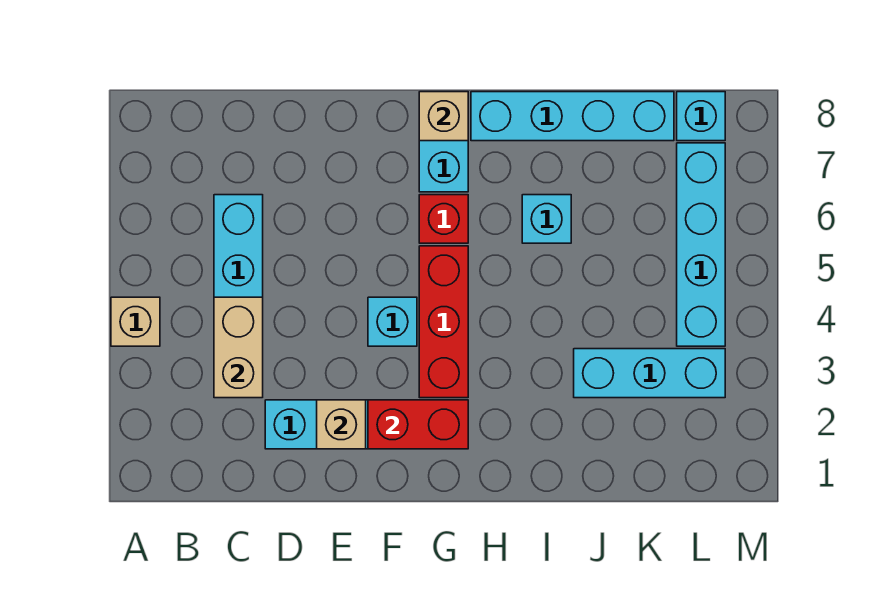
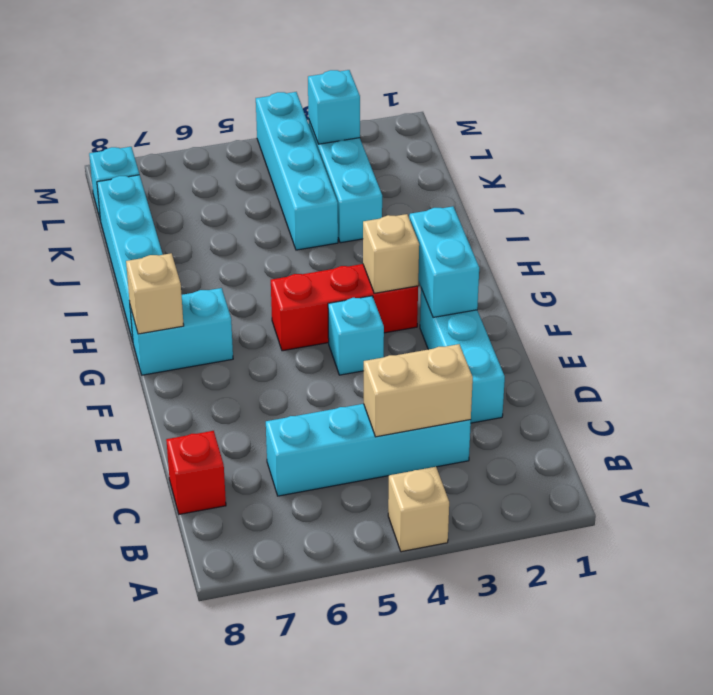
tan 1x1 brick [317,400,366,449] -> tan 1x1 brick moved to [363,214,419,293]
red 1x2 brick [368,400,468,449] -> cyan 1x2 brick [409,206,479,317]
red 1x1 brick [419,195,468,243] -> red 1x1 brick moved to [166,431,226,514]
cyan 1x1 brick [522,195,571,243] -> cyan 1x1 brick moved to [308,70,360,144]
cyan 1x4 brick [677,143,725,346] -> cyan 1x4 brick turned to [256,92,338,250]

